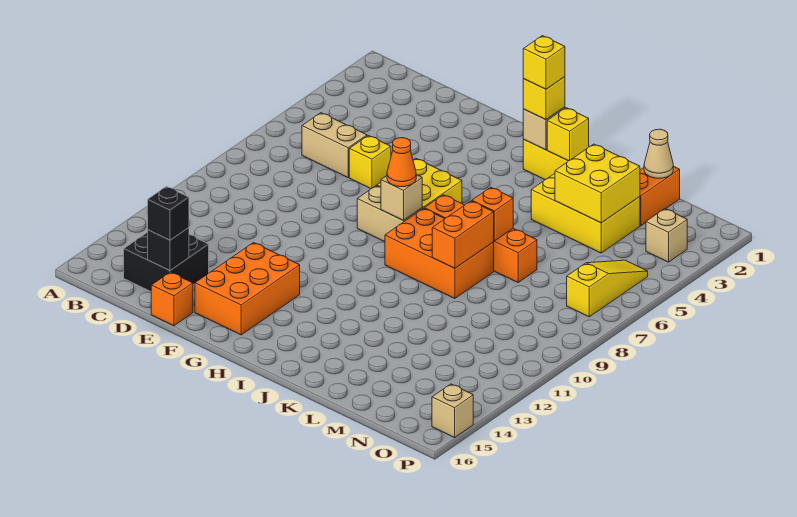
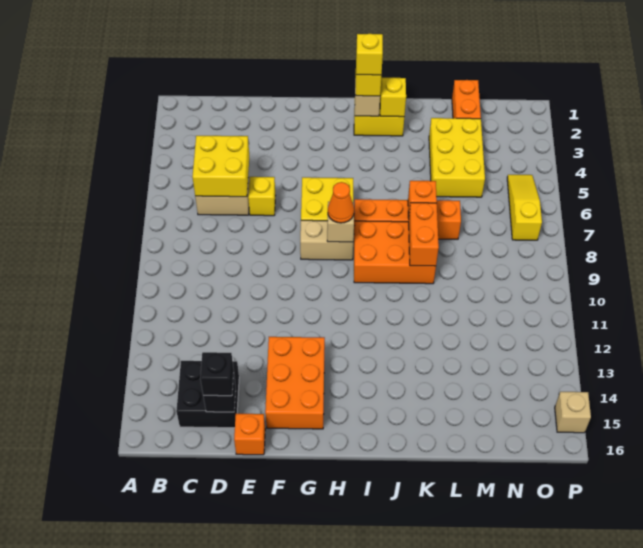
yellow 2x3 brick [531,174,640,253] -> yellow 2x3 brick turned to [429,118,485,197]
yellow 2x2 brick [555,144,640,223] -> yellow 2x2 brick moved to [192,136,249,197]
tan 1x1 cone [644,129,673,178] -> none
tan 1x1 brick [646,209,687,262] -> none

